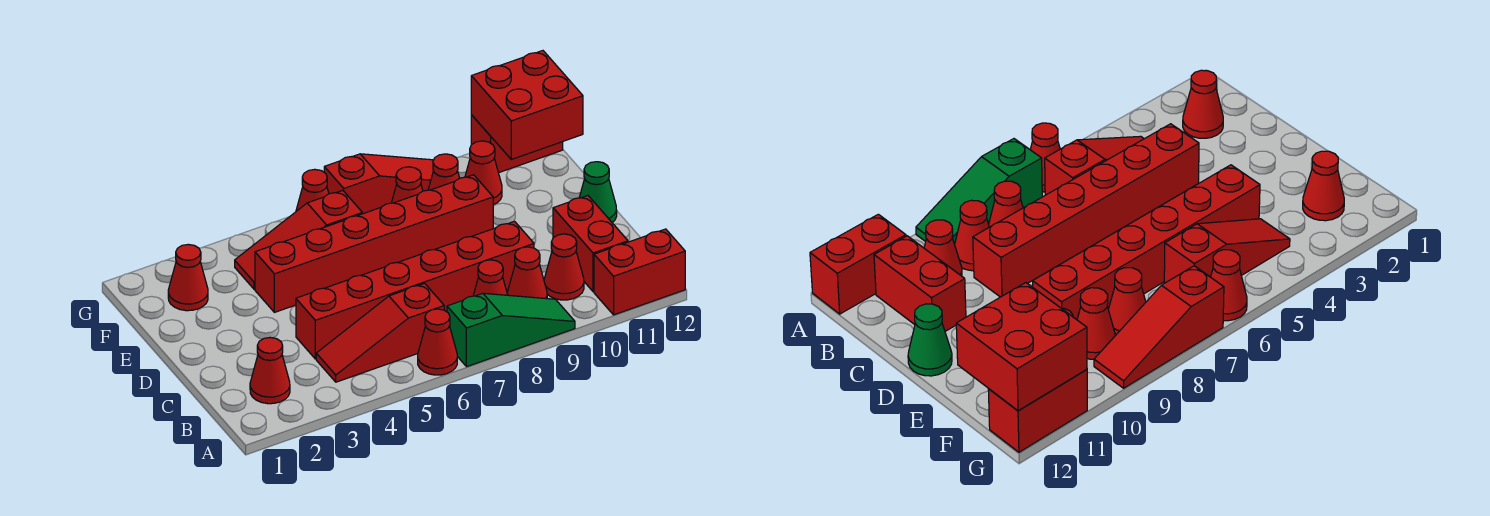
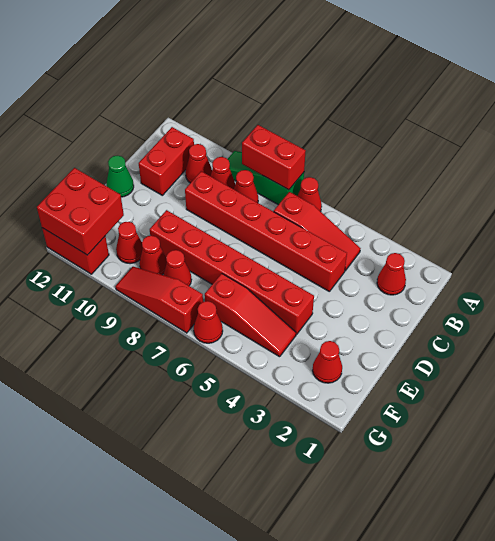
red 1x2 brick [594,229,685,315] -> red 1x2 brick moved to [242,125,306,190]

